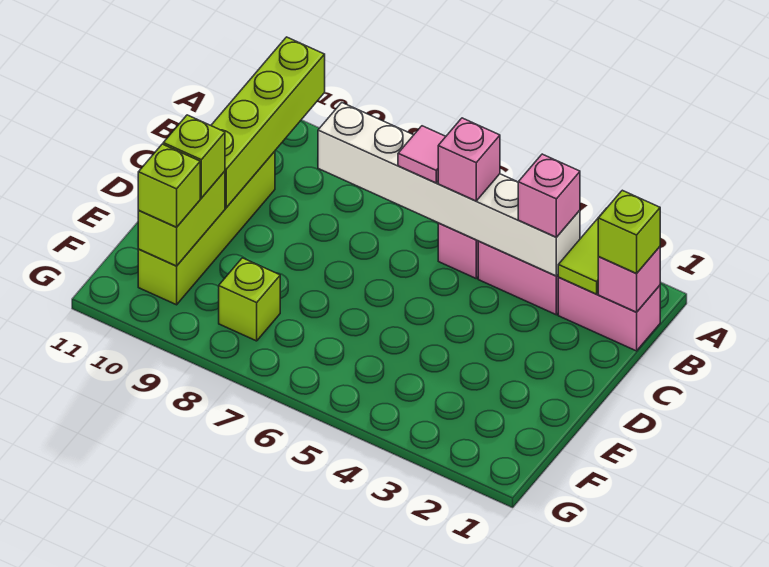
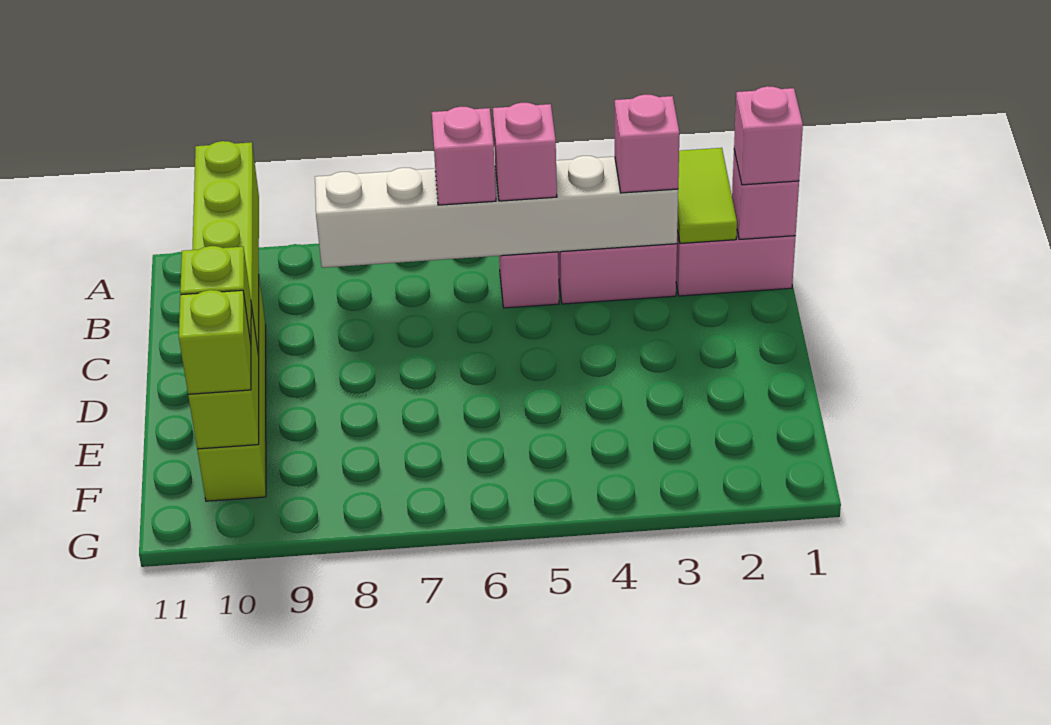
lime 1x1 brick [598,190,660,274] -> pink 1x1 brick [734,86,803,185]
pink 1x1 tile [398,126,446,183] -> pink 1x1 brick [432,107,496,205]
lime 1x1 brick [219,258,280,341] -> none

